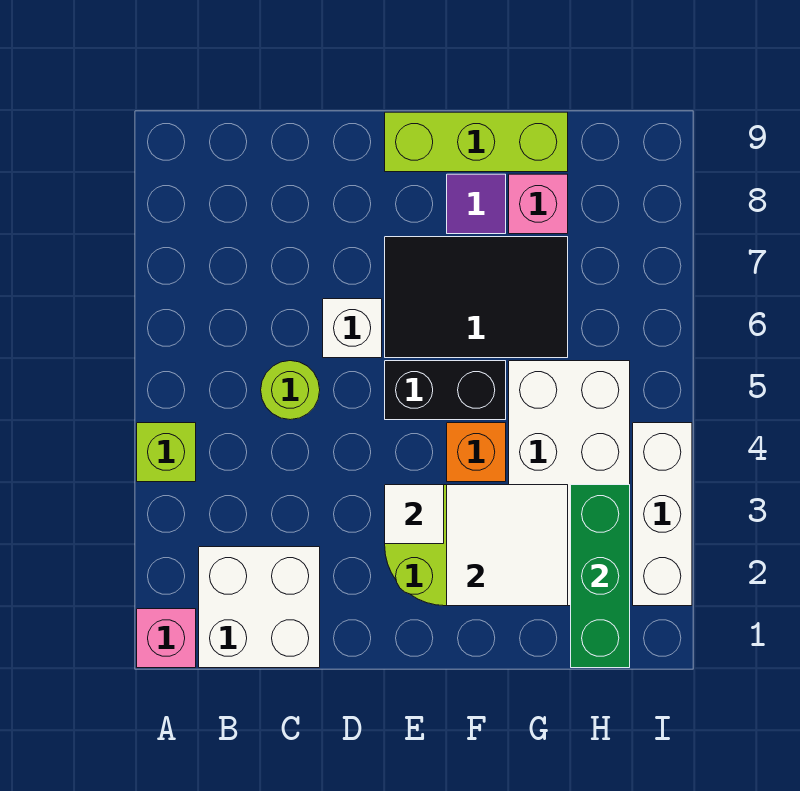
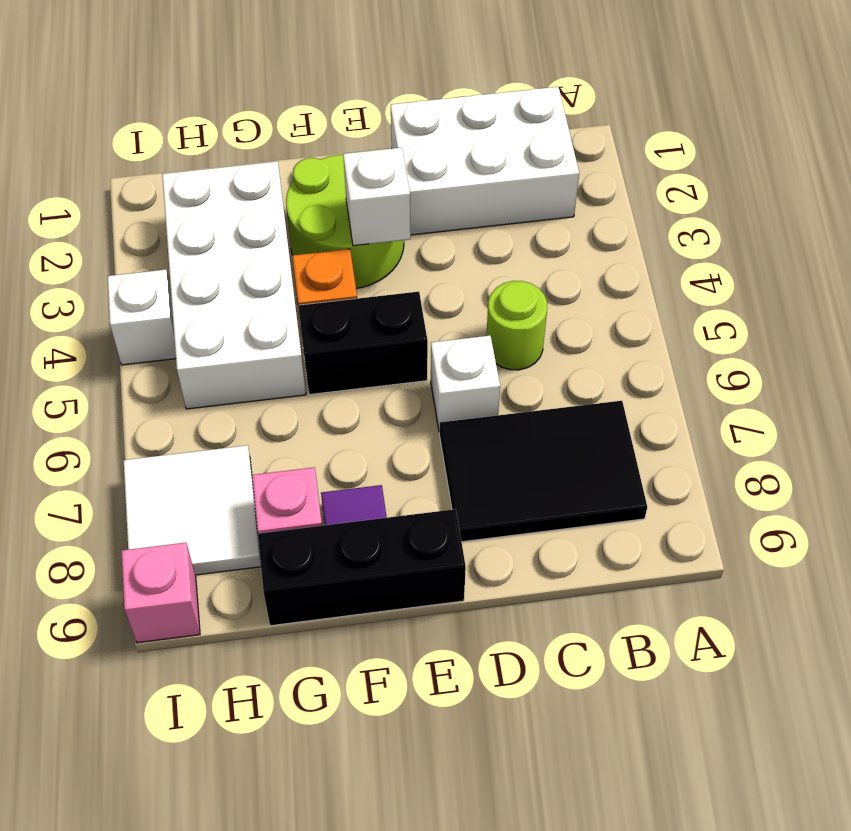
pink 1x1 brick [137,609,196,668] -> pink 1x1 brick moved to [121,542,200,643]
lime 1x1 brick [137,423,196,482] -> none
white 2x2 brick [199,547,320,668] -> white 2x3 brick [391,87,579,235]
white 1x1 tile [385,485,444,544] -> white 1x1 brick [343,147,411,246]
black 2x3 tile [385,237,568,358] -> black 2x3 tile moved to [439,401,647,542]
lime 1x3 brick [385,112,568,172] -> black 1x3 brick [258,509,466,626]
white 2x2 tile [447,485,568,606] -> white 2x2 tile moved to [124,445,261,575]
green 1x3 brick [571,485,630,668] -> none
white 1x3 brick [633,423,692,606] -> white 1x1 brick [107,270,176,365]

